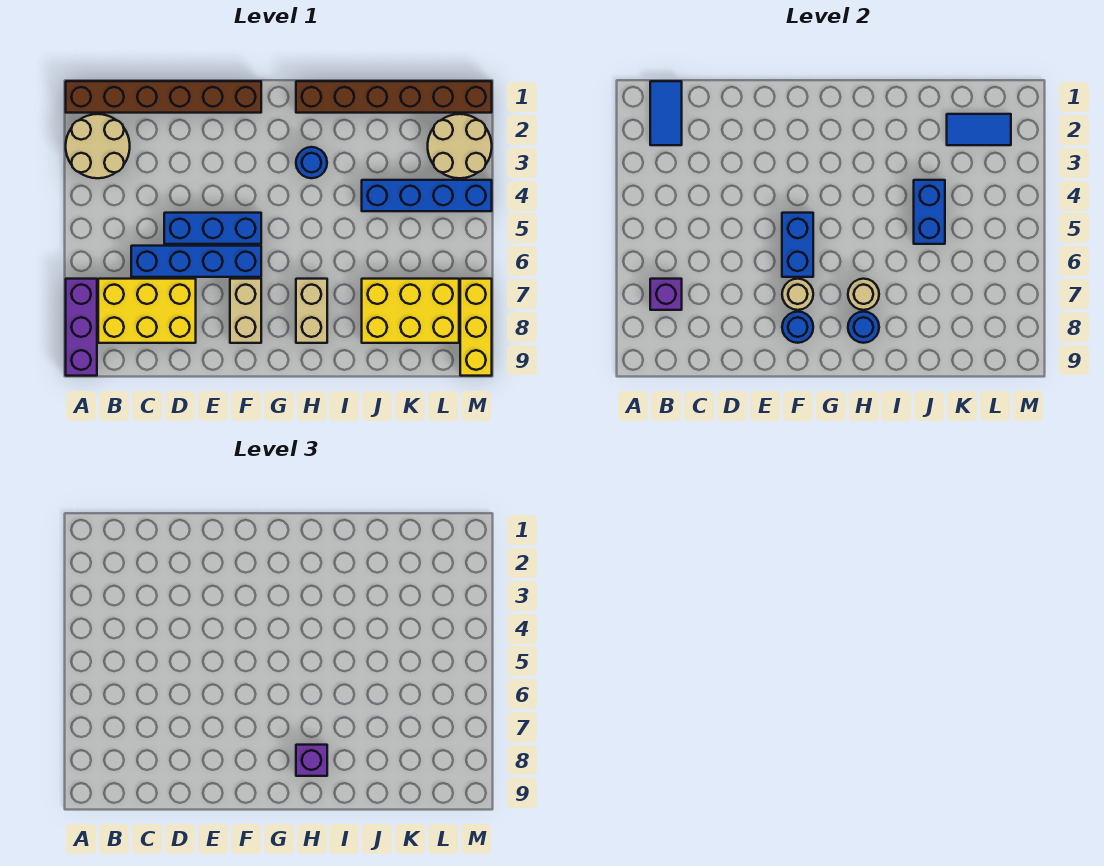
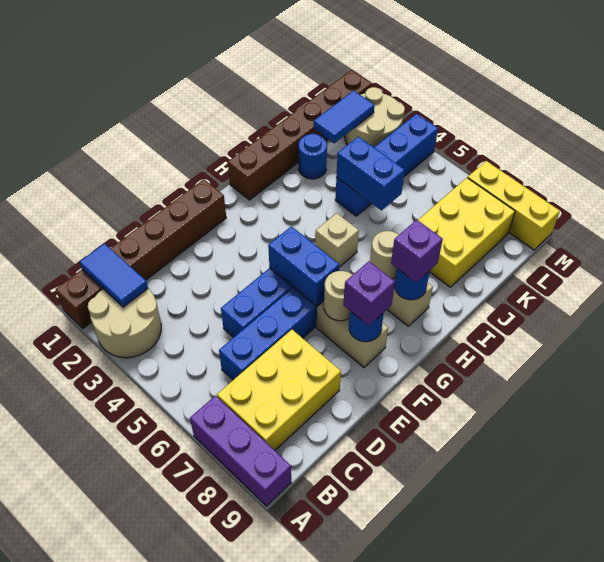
purple 1x1 brick [650,279,682,310] -> purple 1x1 brick moved to [343,261,395,326]
blue 1x1 round brick [296,147,327,178] -> blue 1x1 round brick moved to [299,134,327,179]
none -> tan 1x1 brick [315,213,359,267]

